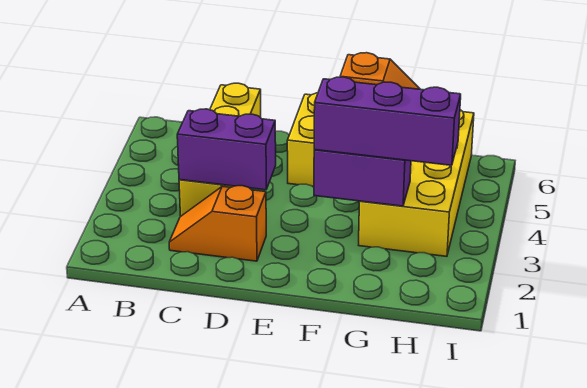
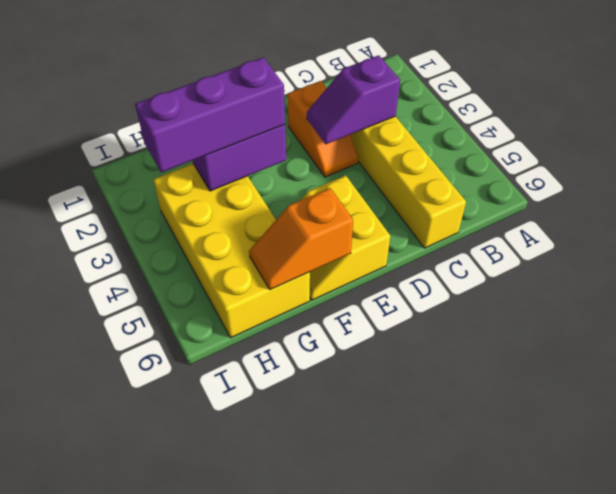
orange 1x2 slope [169,186,266,261] -> orange 1x2 slope turned to [288,81,358,177]
purple 1x2 brick [177,109,276,190] -> purple 1x2 slope [306,55,400,144]

